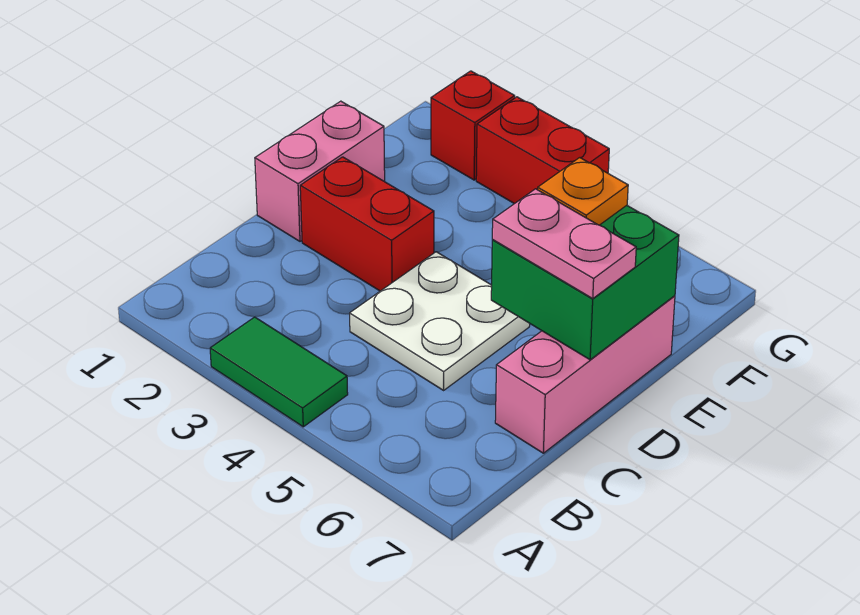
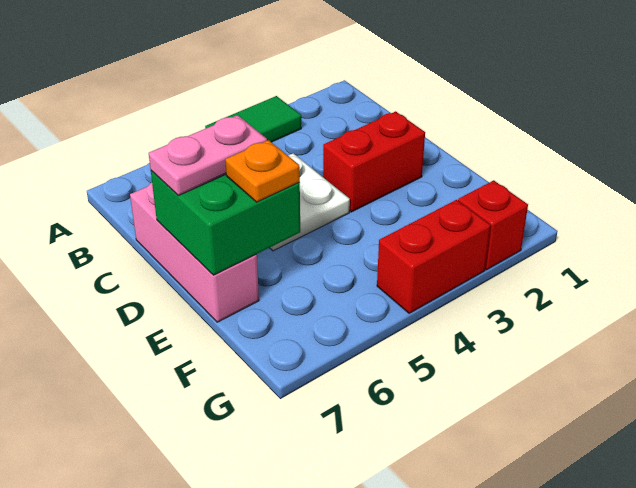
pink 1x2 brick [255,101,385,241] -> none

